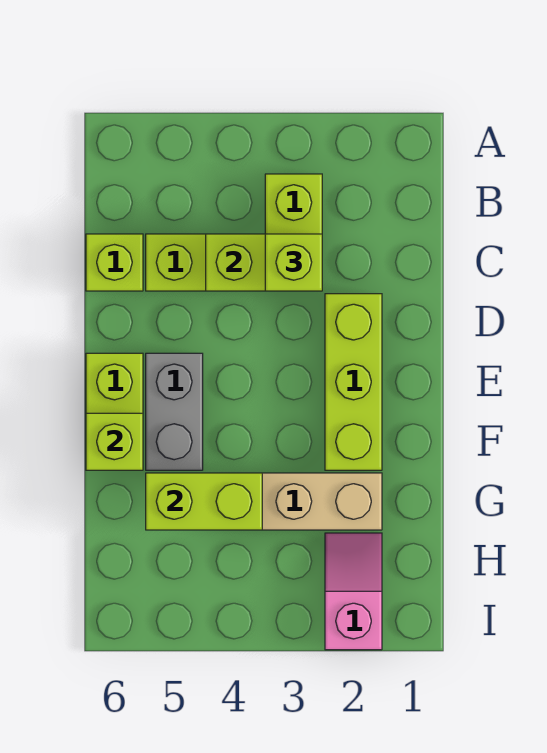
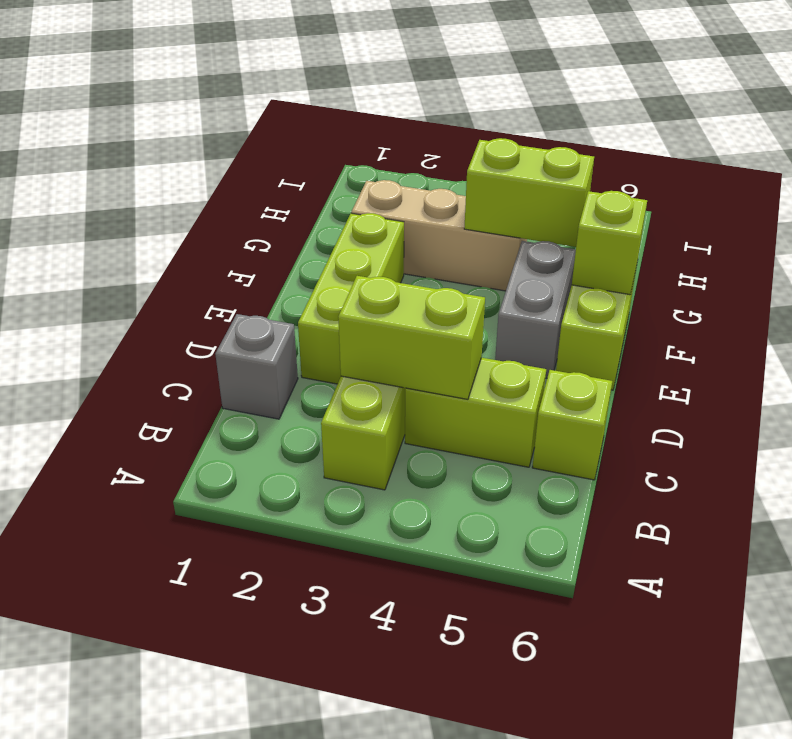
none -> grey 1x1 brick [215,314,298,419]
lime 1x1 brick [265,234,322,291] -> none
pink 1x2 slope [325,533,382,650] -> none

